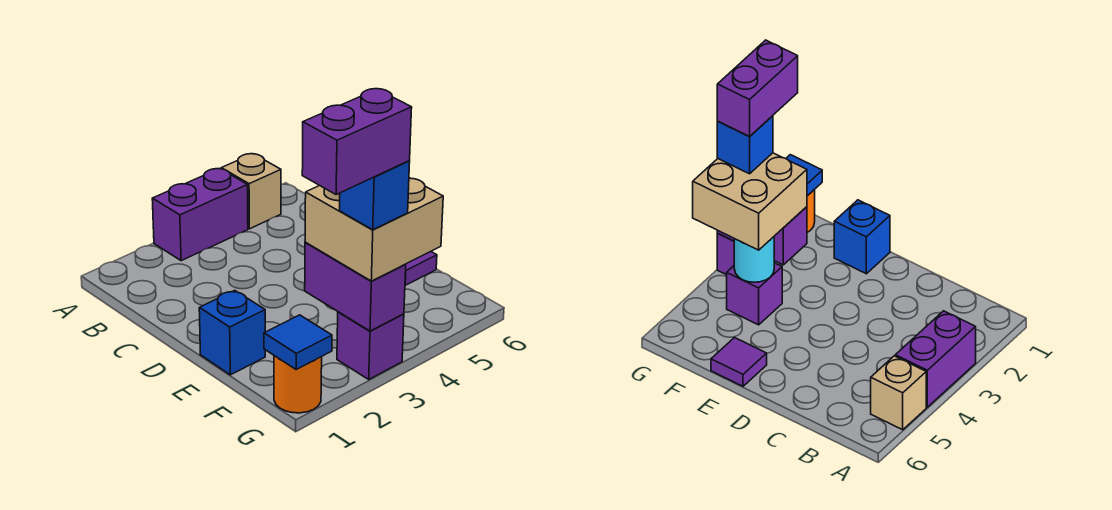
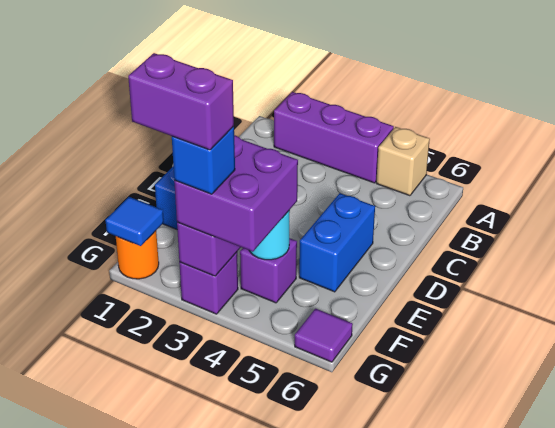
purple 1x2 brick [152,169,248,261] -> purple 1x3 brick [274,92,394,183]
none -> blue 1x2 brick [299,193,375,292]
purple 1x1 tile [405,252,437,285] -> purple 1x1 tile moved to [295,309,353,362]
tan 2x2 brick [305,178,443,281] -> purple 2x2 brick [174,135,298,252]

